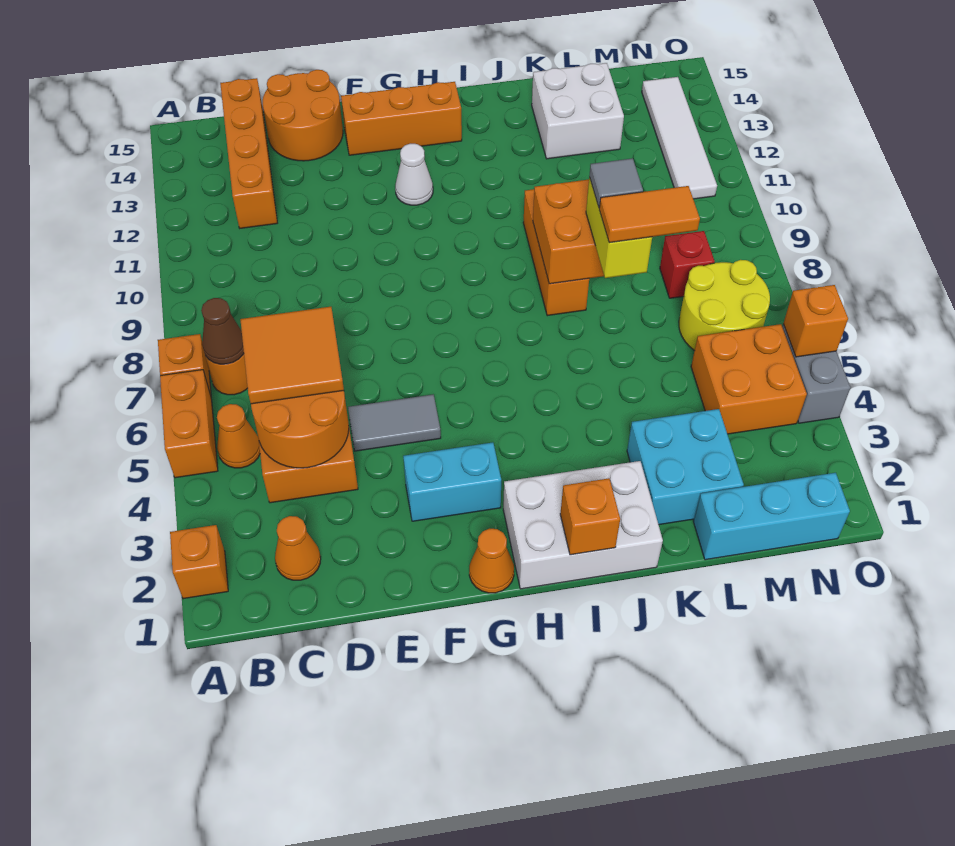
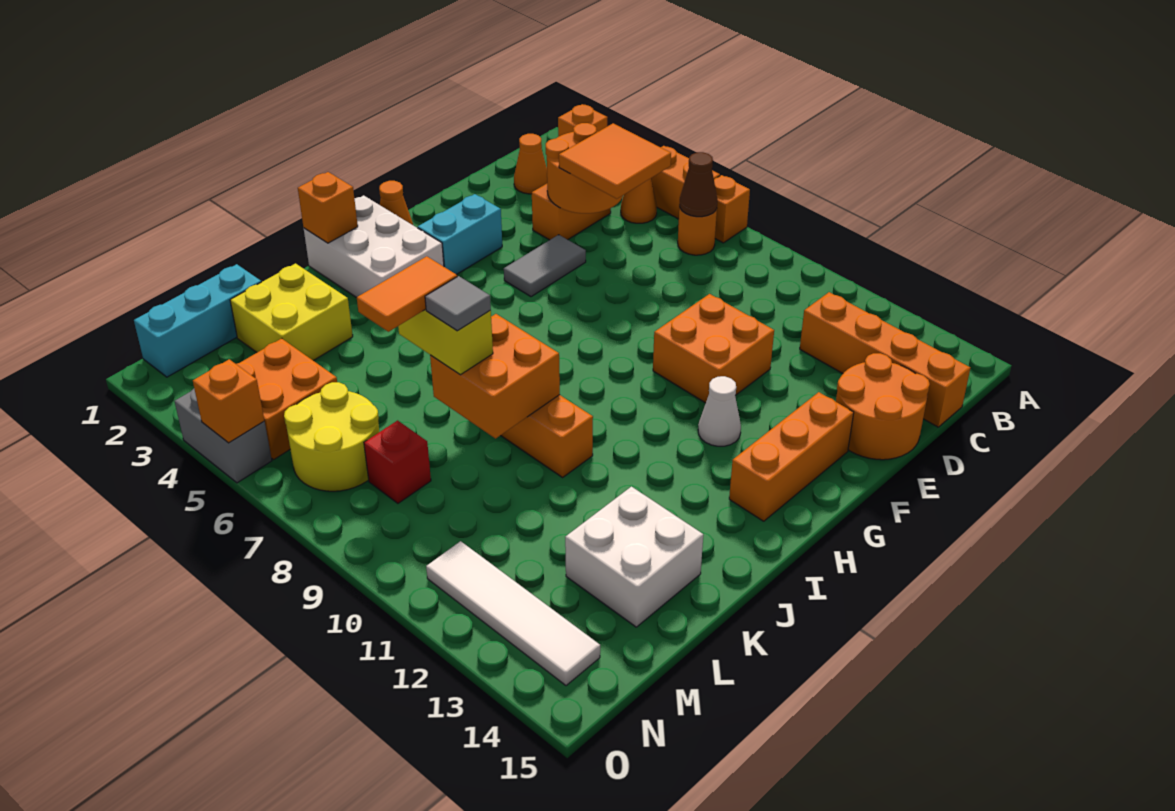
none -> orange 2x2 brick [653,294,774,403]
white 2x3 brick [503,461,663,589] -> white 2x3 brick turned to [304,195,444,298]
cyan 2x2 brick [627,409,744,525] -> yellow 2x2 brick [230,263,353,361]

